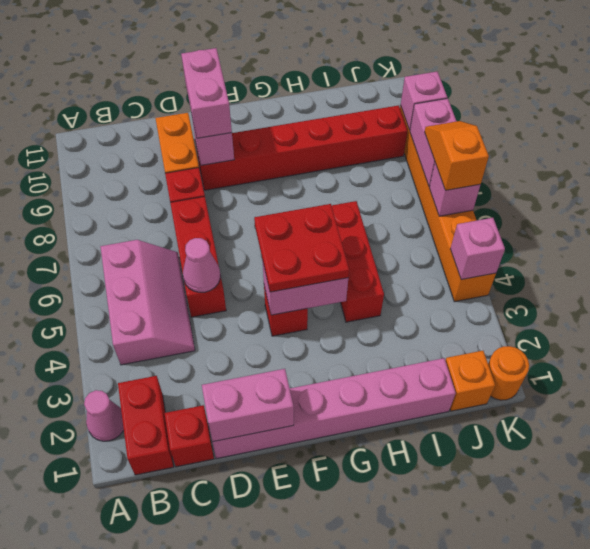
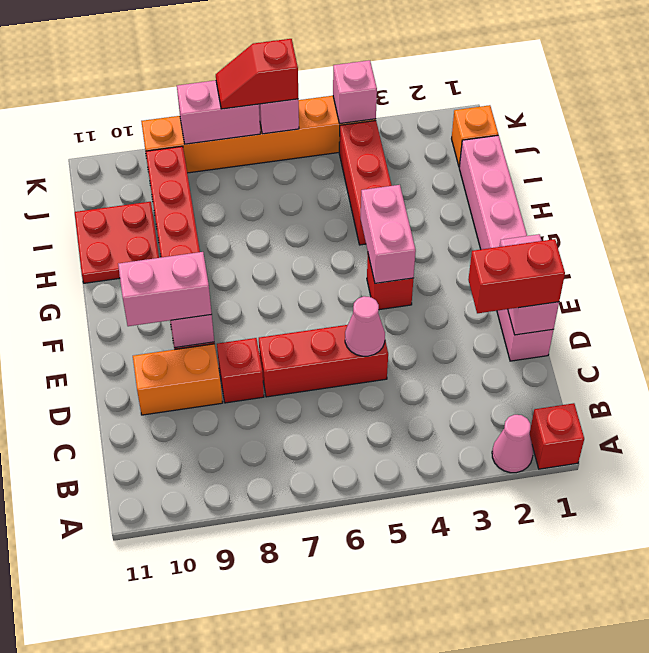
red 1x2 brick [118,376,174,475] -> red 1x2 brick moved to [468,239,565,313]
pink 2x3 slope [100,240,195,365] -> none
red 1x1 brick [165,405,214,467] -> red 1x1 brick moved to [530,403,584,469]
red 2x2 plate [254,204,349,292] -> red 2x2 plate moved to [75,202,159,283]
red 1x3 brick [331,201,384,322] -> red 1x3 brick turned to [339,121,392,245]
orange 1x1 round brick [488,346,529,400] -> none
orange 1x2 slope [425,121,489,190] -> red 1x2 slope [216,39,298,109]
pink 1x1 brick [401,72,447,130] -> none

